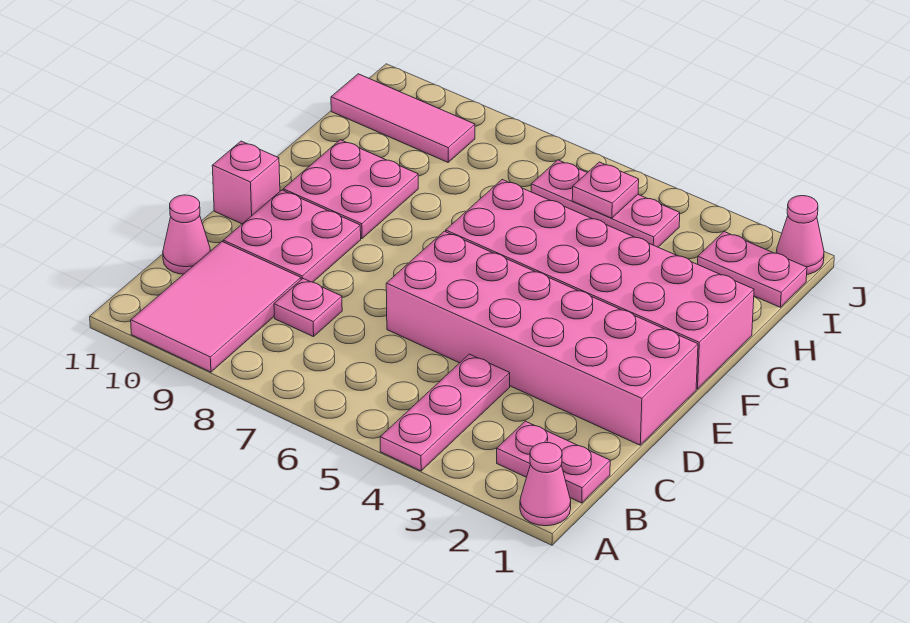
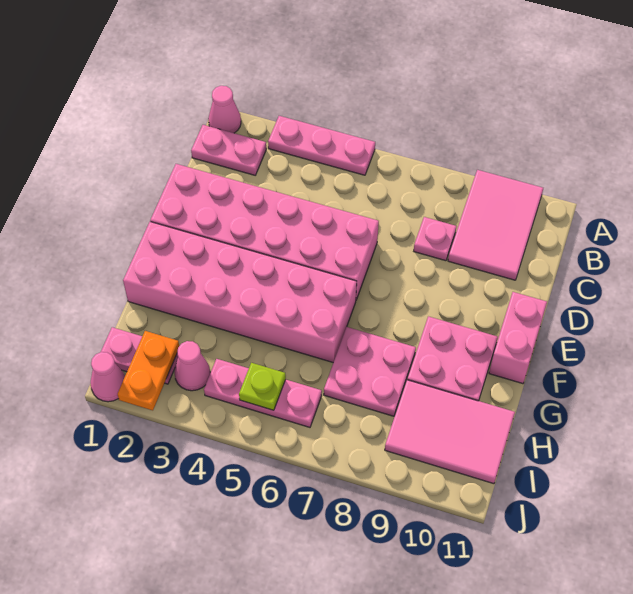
pink 1x3 plate [380,354,510,471] -> pink 1x3 plate turned to [268,116,375,175]
pink 1x1 cone [163,195,210,274] -> pink 1x1 cone moved to [174,341,210,391]
pink 2x2 plate [223,190,361,282] -> pink 2x2 plate moved to [324,327,416,416]
pink 1x1 brick [212,141,280,224] -> pink 1x2 brick [489,292,547,384]
none -> orange 1x2 plate [118,331,179,410]
pink 1x1 plate [572,162,639,218] -> lime 1x1 plate [239,363,286,410]
pink 1x3 tile [331,74,475,162] -> pink 2x3 tile [385,380,515,484]

